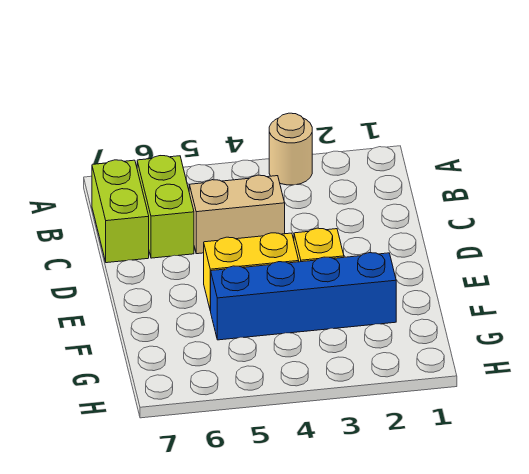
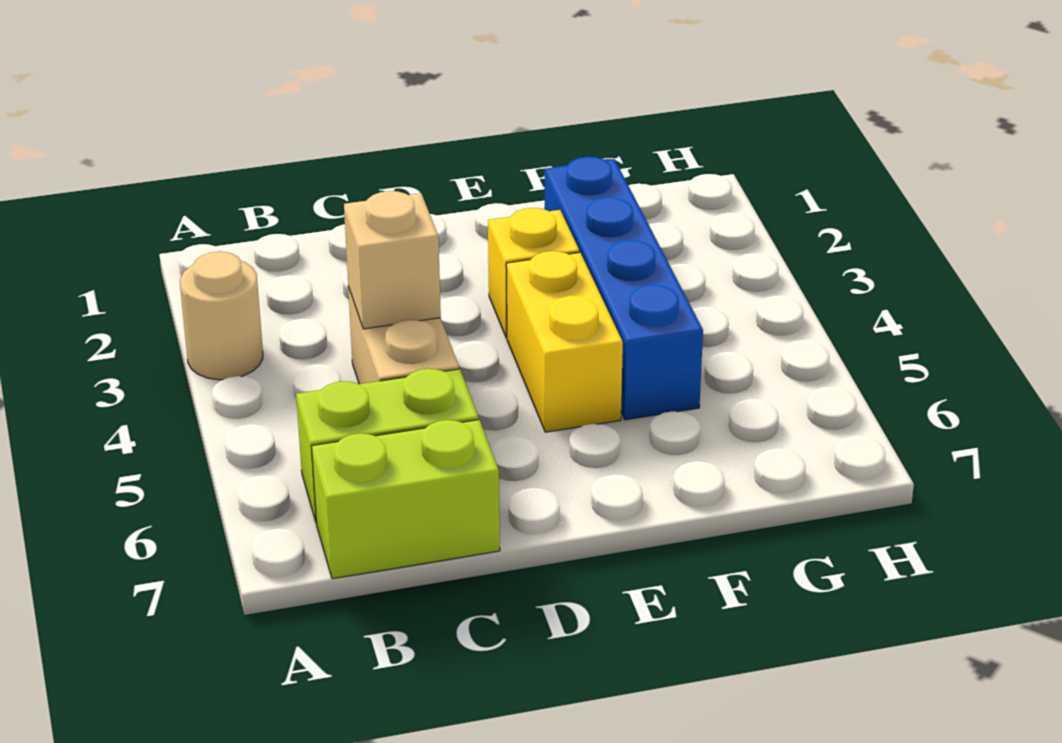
none -> tan 1x1 brick [344,191,441,329]

